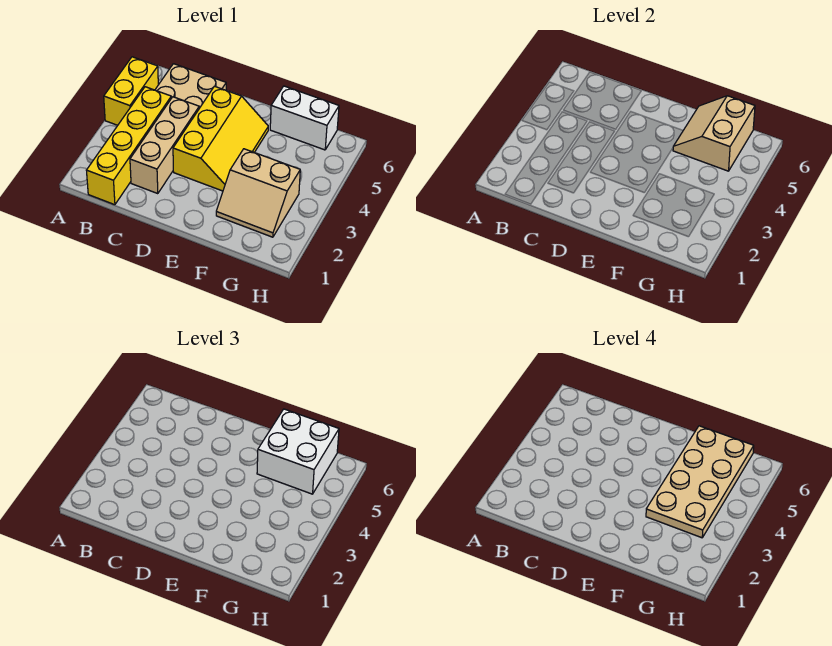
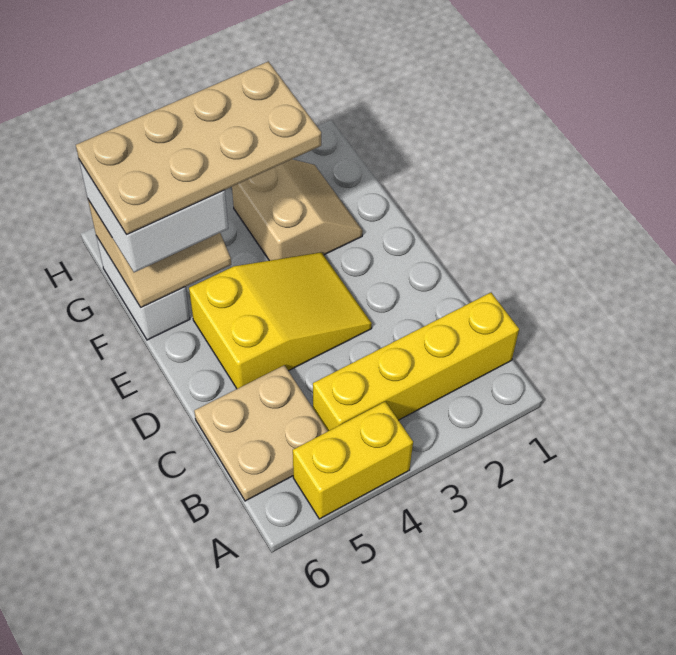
tan 1x3 brick [130,97,199,194] -> none
yellow 2x3 slope [173,86,268,191] -> yellow 2x3 slope turned to [189,252,372,389]

